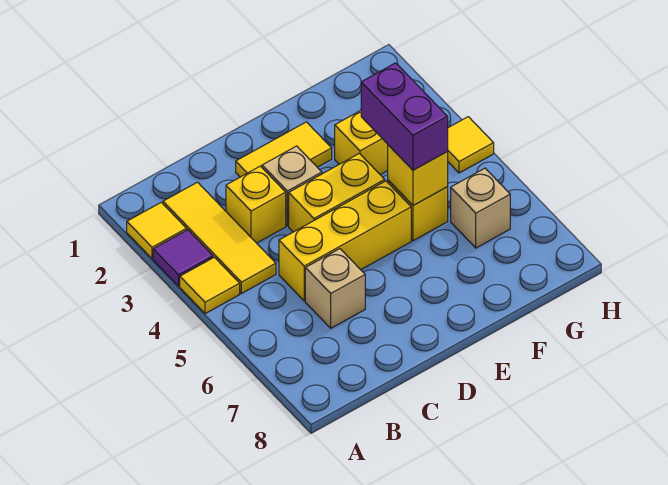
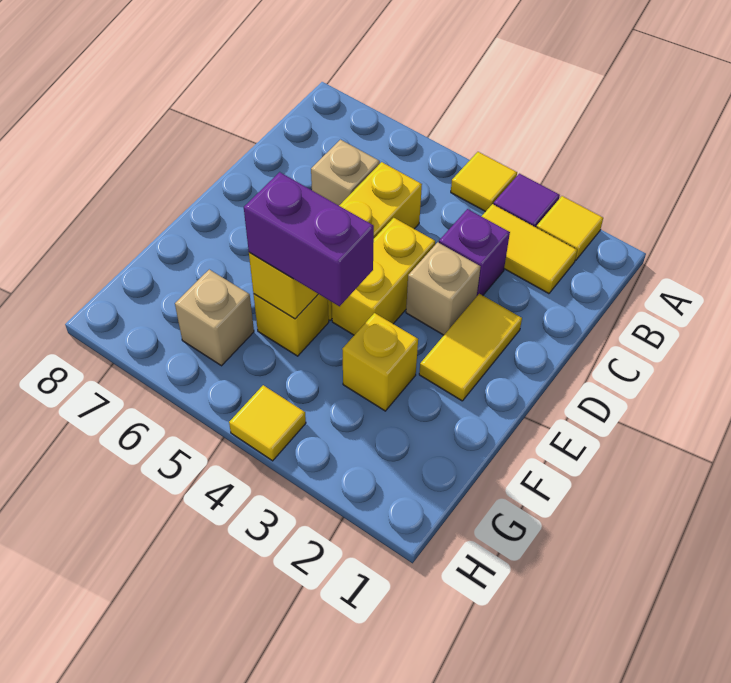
yellow 1x3 tile [163,182,276,293] -> yellow 1x2 tile [482,204,577,294]
yellow 1x1 brick [226,166,286,243] -> purple 1x1 brick [439,209,510,296]

